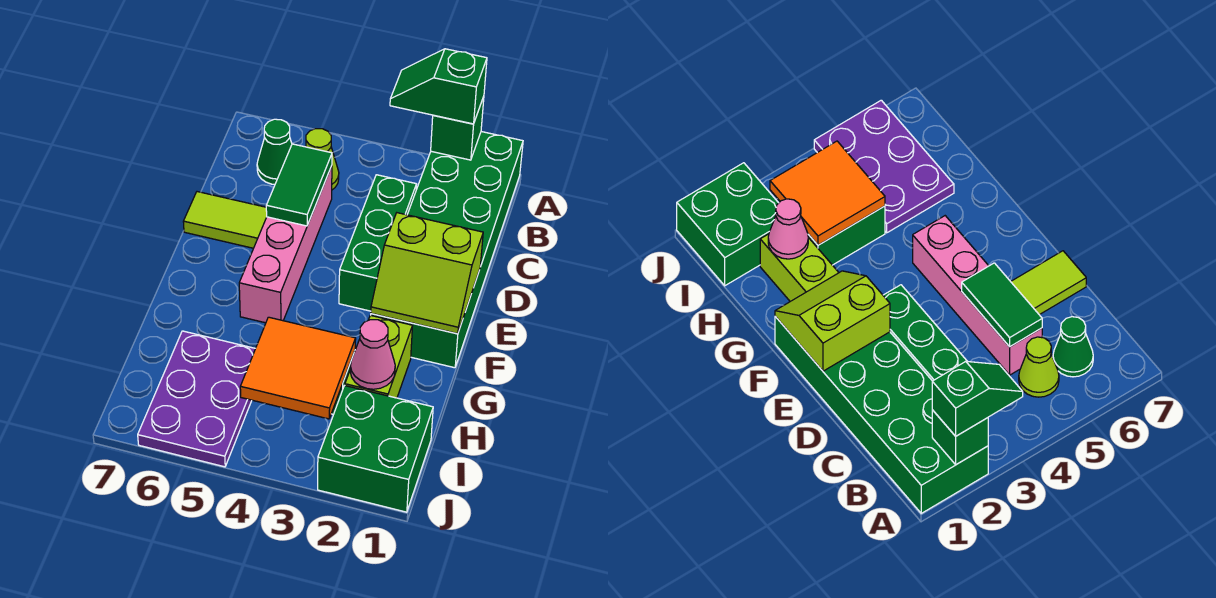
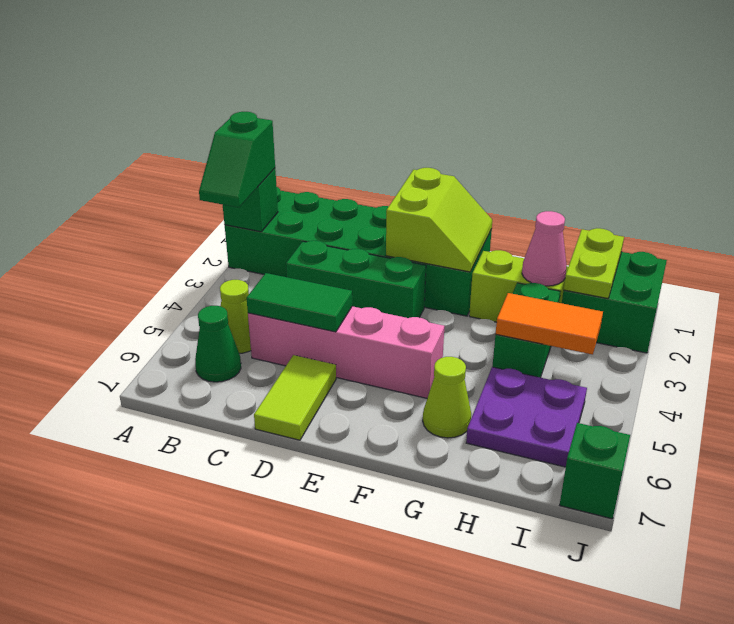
none -> lime 1x1 cone [423,357,471,438]
orange 2x2 tile [240,317,356,419] -> orange 1x2 tile [496,293,603,355]
purple 2x3 plate [138,331,255,467] -> purple 2x2 plate [466,367,587,467]
none -> lime 1x2 plate [564,228,624,299]
none -> green 1x1 brick [560,423,630,519]

